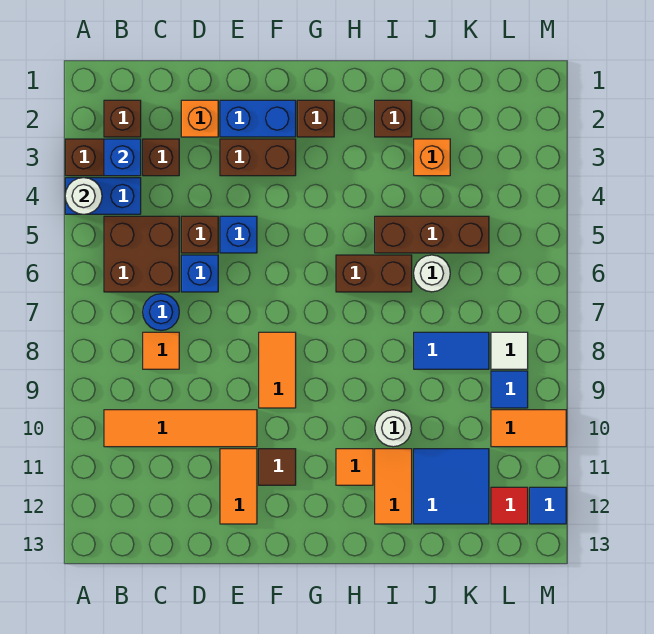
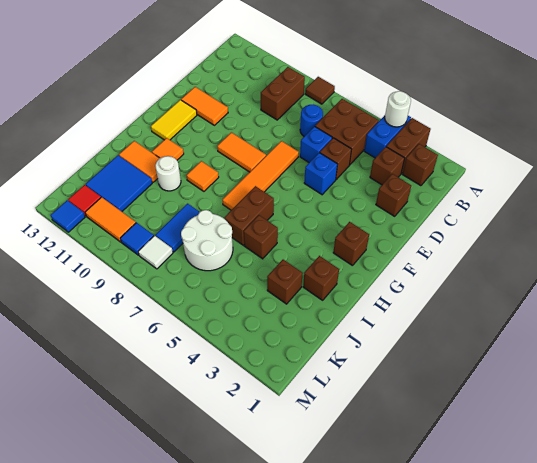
blue 1x1 brick [104,139,141,176] -> none
orange 1x4 tile [104,410,257,447] -> orange 1x4 tile moved to [223,141,299,210]
orange 1x1 tile [143,332,179,369] -> orange 1x1 tile moved to [186,161,219,191]
orange 1x1 brick [181,100,218,137] -> brown 1x1 brick [376,174,411,216]
blue 1x2 brick [220,100,296,137] -> none
brown 1x2 brick [220,139,296,176] -> brown 1x2 brick moved to [261,67,305,120]
brown 1x1 tile [259,449,296,485] -> brown 1x1 tile moved to [305,77,335,104]
none -> yellow 1x2 tile [151,100,197,140]
brown 1x3 brick [375,216,489,253] -> brown 1x1 brick [244,215,278,259]
orange 1x1 brick [414,139,450,176] -> brown 1x1 brick [267,260,303,304]
white 1x1 round brick [414,255,450,292] -> white 2x2 round brick [181,210,233,271]
orange 1x2 tile [491,410,566,447] -> orange 1x2 tile turned to [85,197,136,242]

